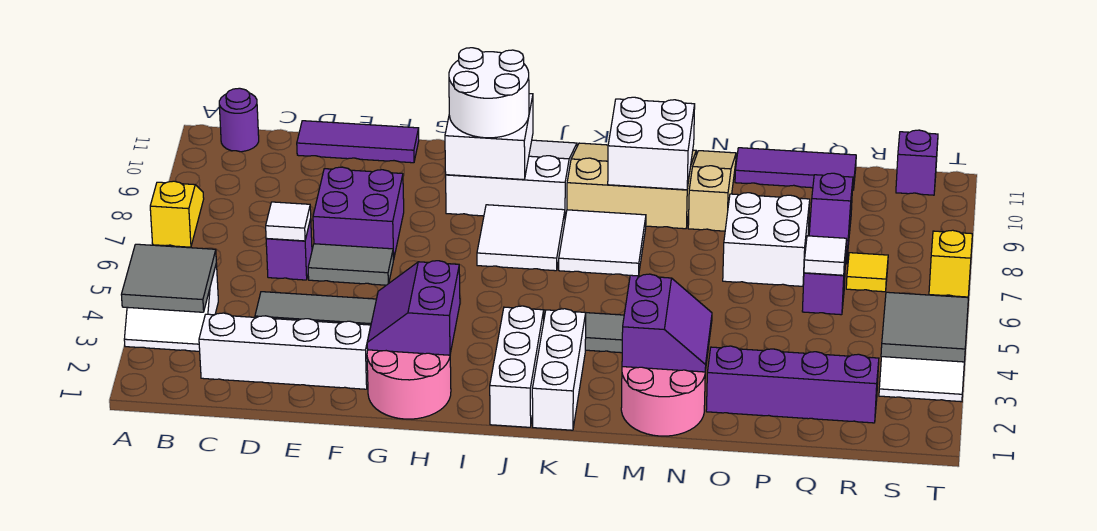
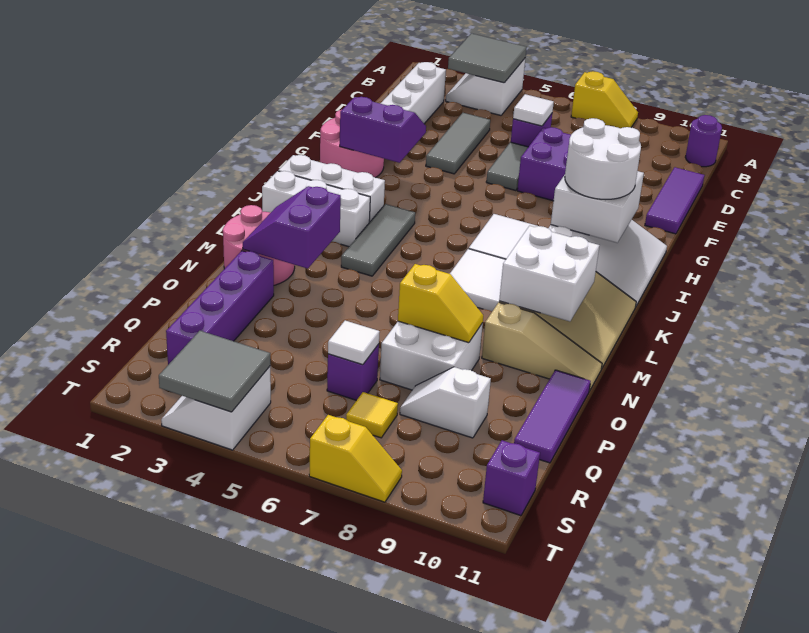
purple 2x2 slope [622,274,712,372] -> purple 2x2 slope turned to [243,186,341,269]
none -> yellow 1x2 slope [398,264,483,343]
purple 1x2 slope [809,173,853,264] -> white 1x2 slope [400,367,491,438]

